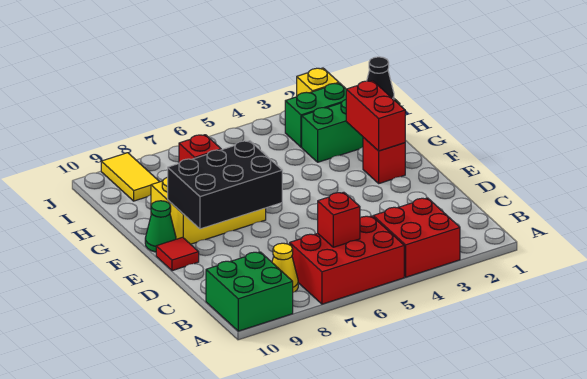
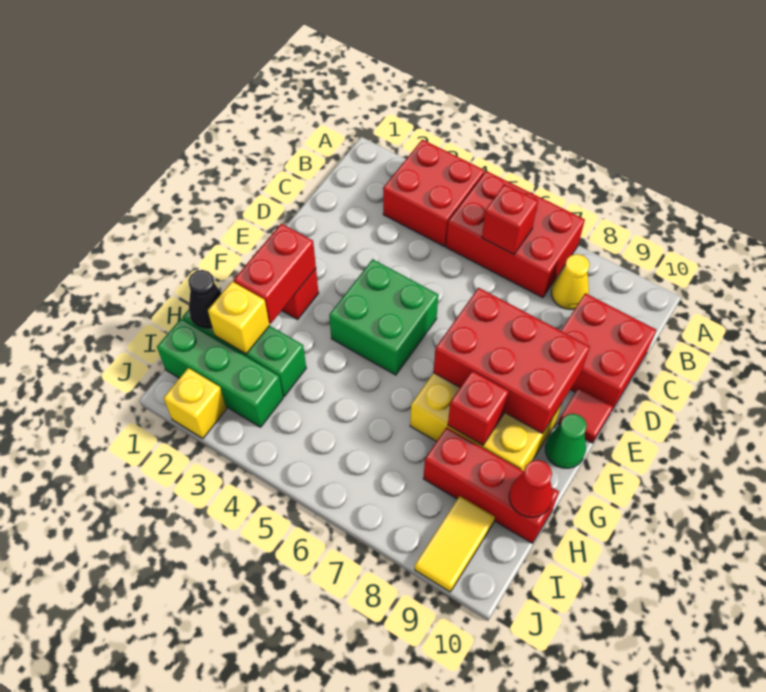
green 2x2 brick [206,252,293,331] -> green 2x2 brick moved to [329,259,438,375]
none -> red 2x2 brick [561,293,656,410]
black 2x3 brick [168,141,282,229] -> red 2x3 brick [433,288,590,434]
none -> yellow 1x1 brick [208,281,270,354]
none -> red 1x3 brick [423,427,559,543]
none -> red 1x1 cone [509,460,553,517]
green 1x2 brick [285,83,346,147] -> green 1x3 brick [157,319,283,427]

